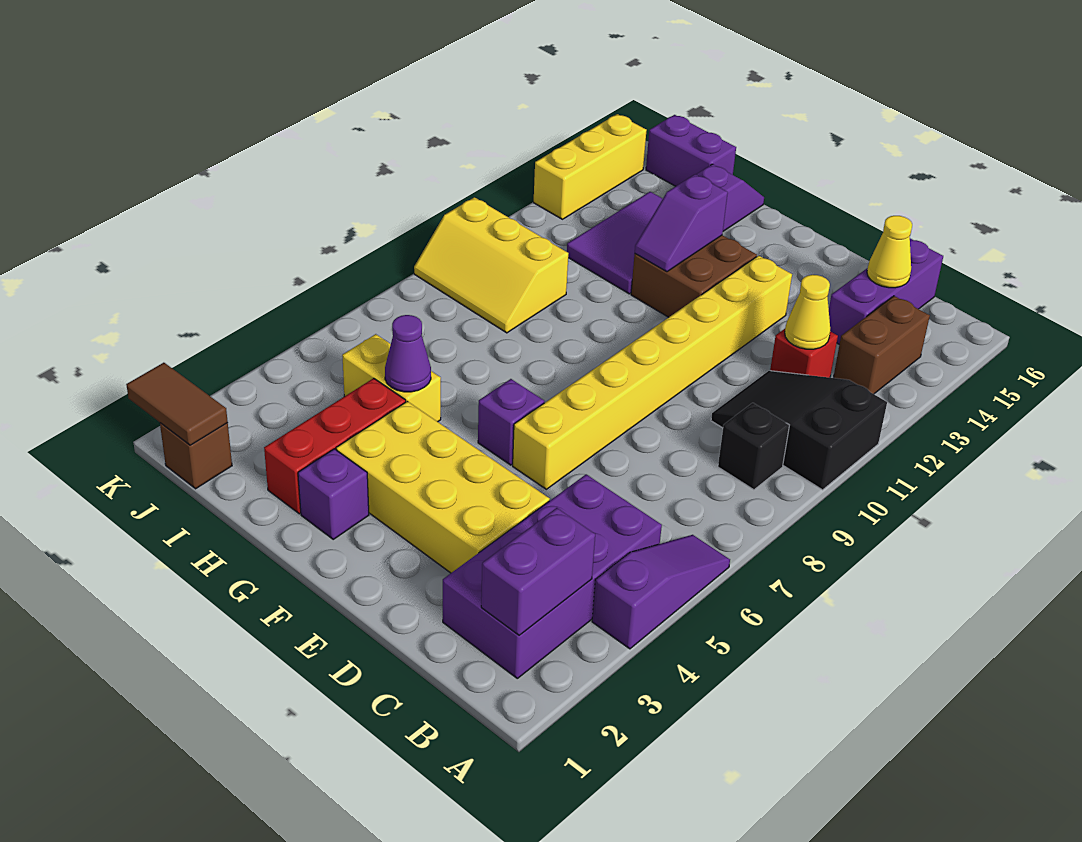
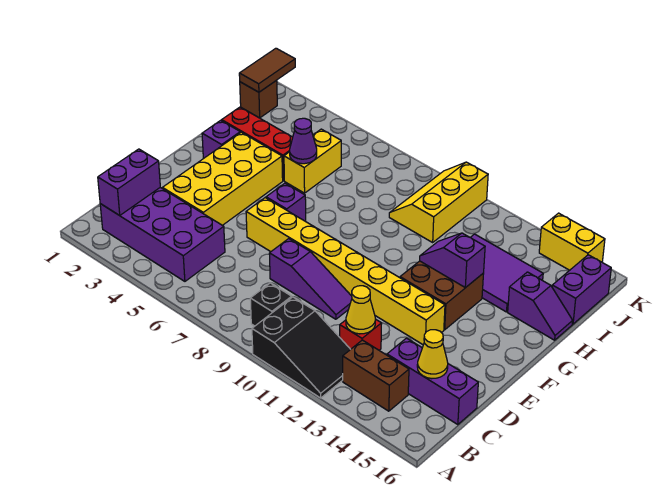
purple 1x3 slope [592,535,730,649] -> purple 1x3 slope moved to [269,239,352,319]
black 2x3 slope [711,371,887,490] -> black 2x3 slope turned to [252,297,350,398]
purple 1x2 brick [481,508,595,635] -> purple 1x2 brick turned to [98,149,160,215]
yellow 1x3 brick [534,114,647,219] -> yellow 1x2 brick [539,213,605,270]

